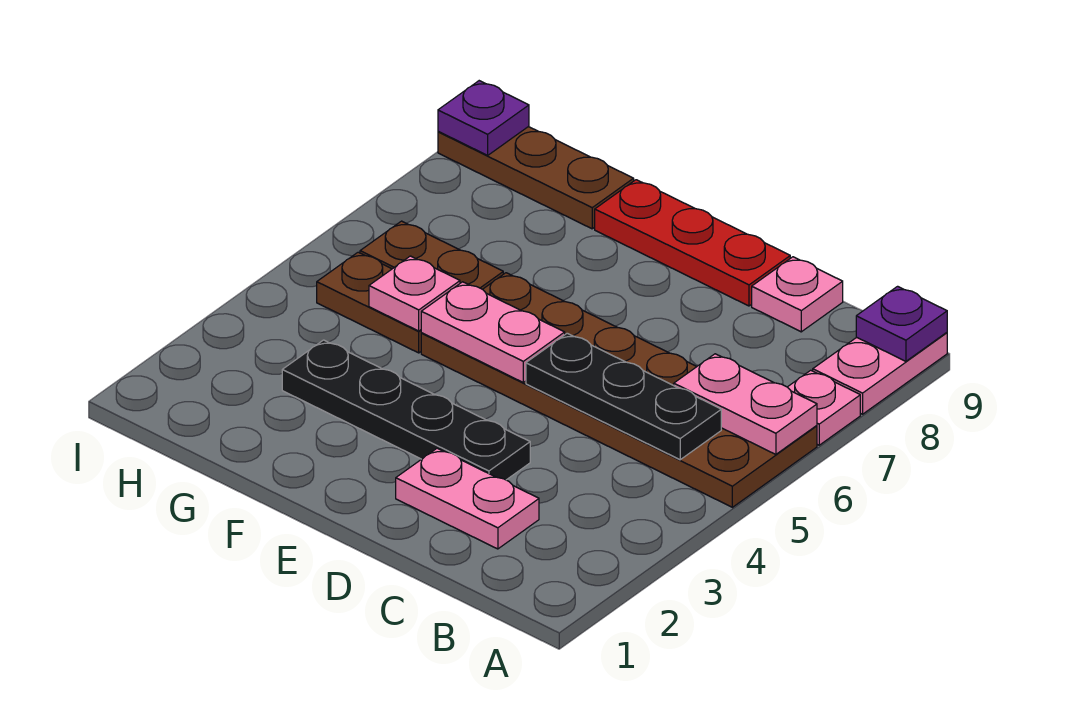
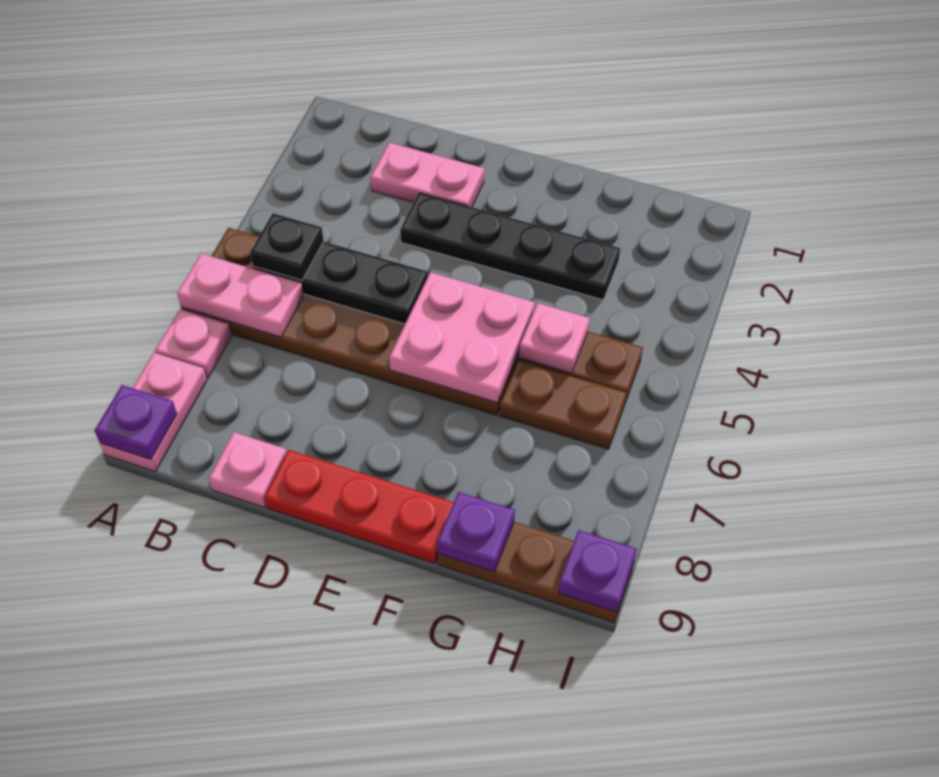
none -> black 1x1 plate [250,213,324,280]
pink 1x2 plate [421,282,565,382] -> pink 2x2 plate [389,272,535,403]
none -> purple 1x1 plate [437,492,515,572]

